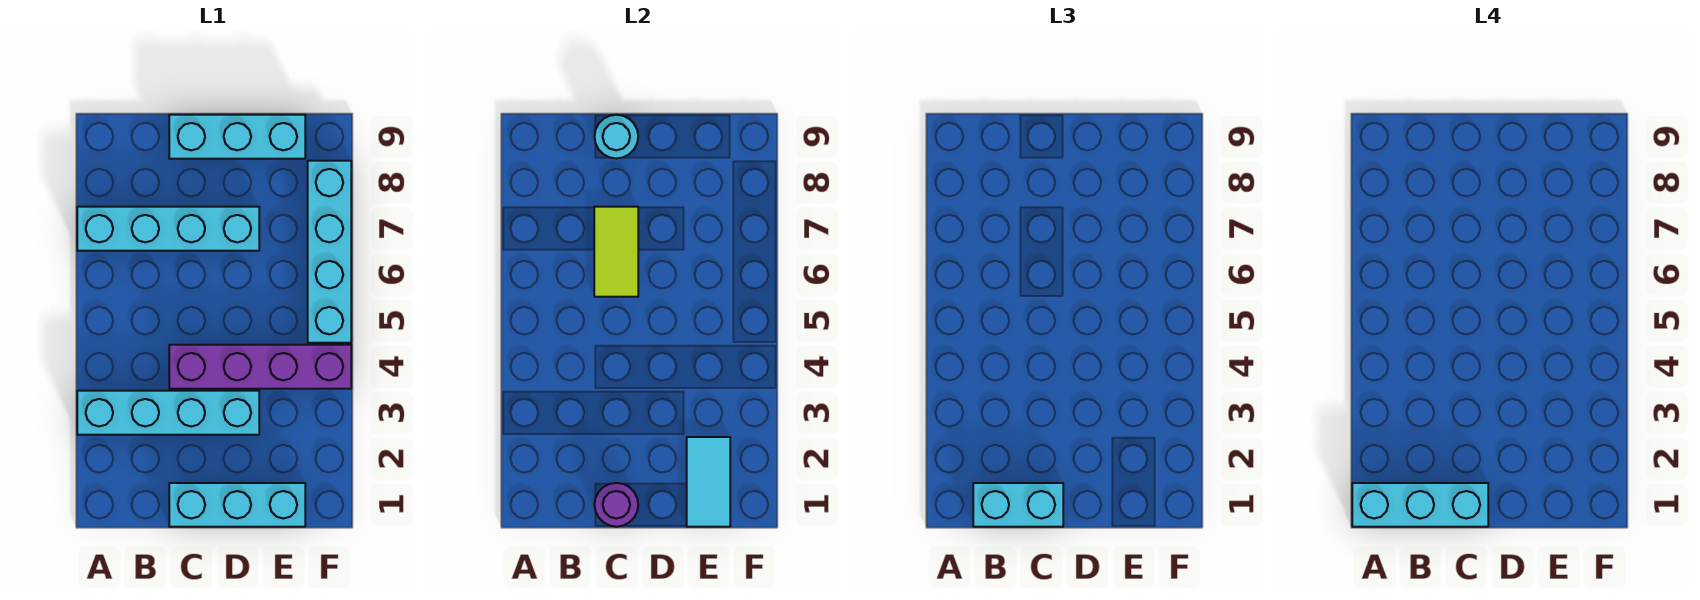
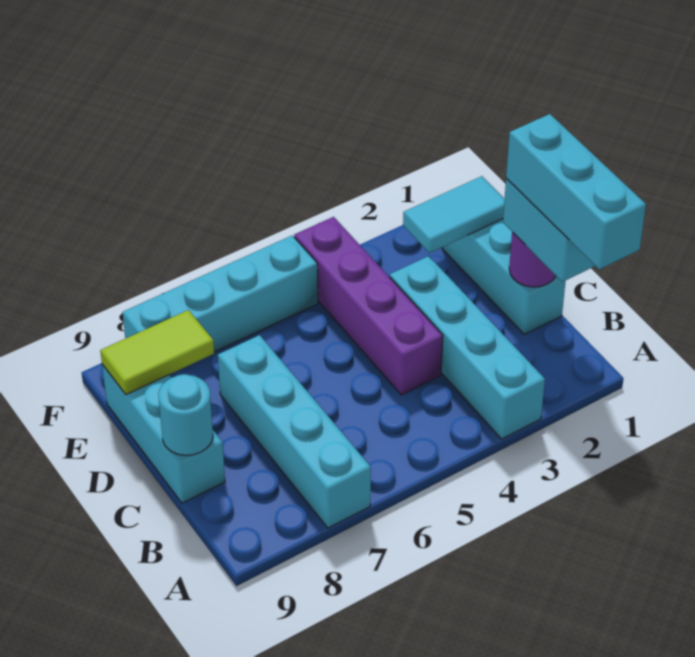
lime 1x2 tile [594,207,638,297] -> lime 1x2 tile moved to [100,310,214,395]

